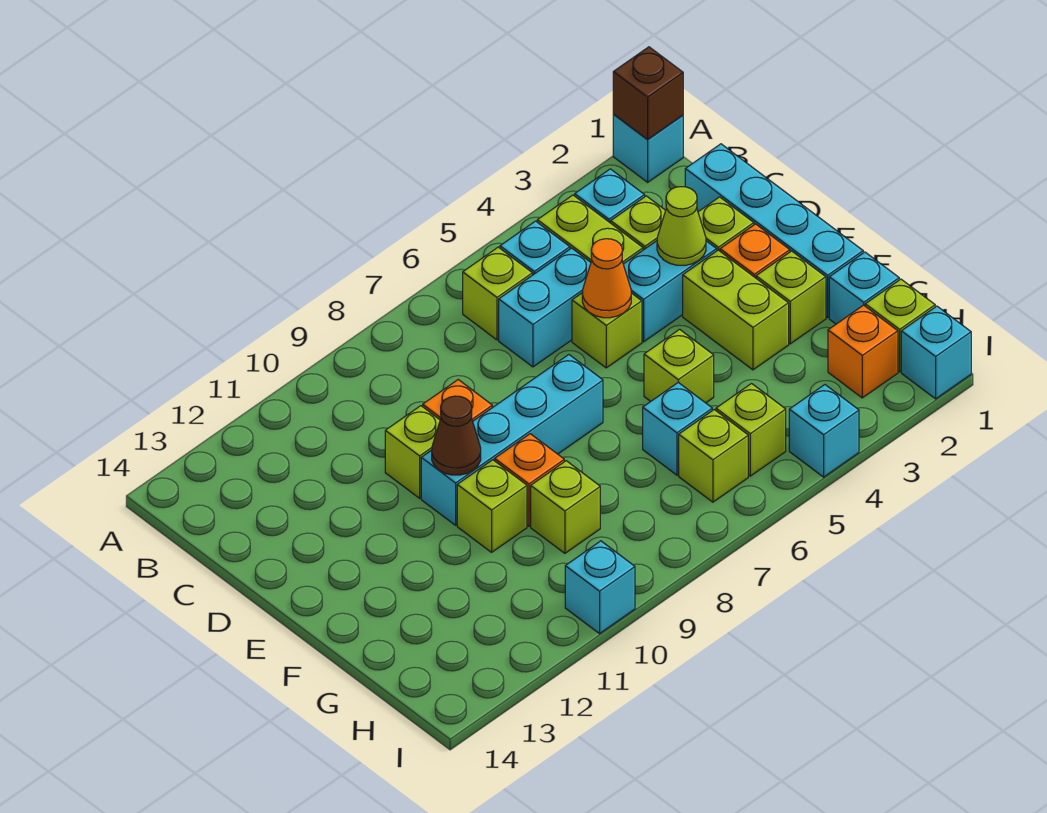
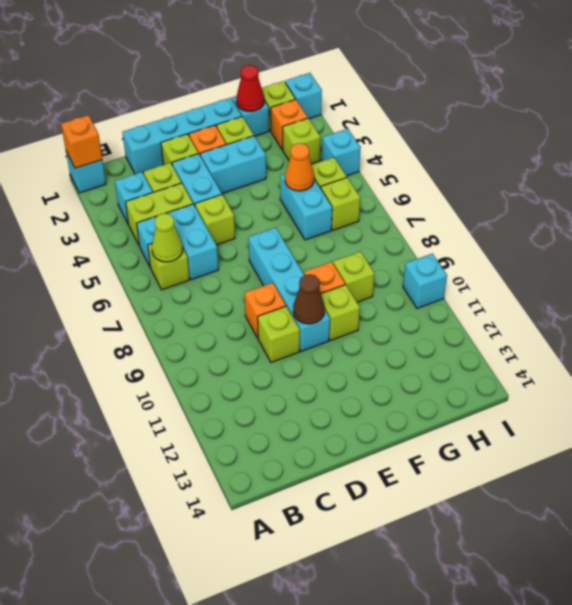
brown 1x1 brick [613,47,683,140] -> orange 1x1 brick [61,115,102,168]
lime 1x1 cone [657,187,706,265] -> lime 1x1 cone moved to [152,213,183,262]
orange 1x1 cone [582,239,631,318] -> orange 1x1 cone moved to [285,143,314,191]
lime 1x2 brick [683,250,789,370] -> cyan 1x2 brick [200,136,266,193]
lime 1x1 brick [644,329,714,403] -> lime 1x1 brick moved to [283,118,320,164]
none -> red 1x1 cone [236,65,264,111]
cyan 1x1 brick [643,383,712,475] -> cyan 1x2 brick [280,174,332,240]

